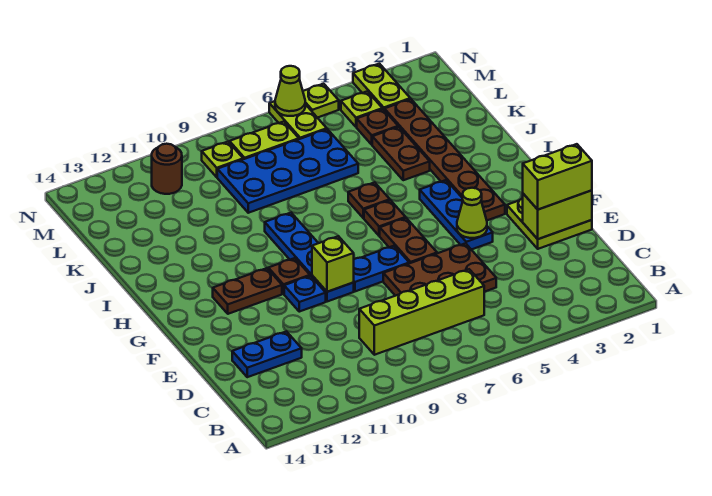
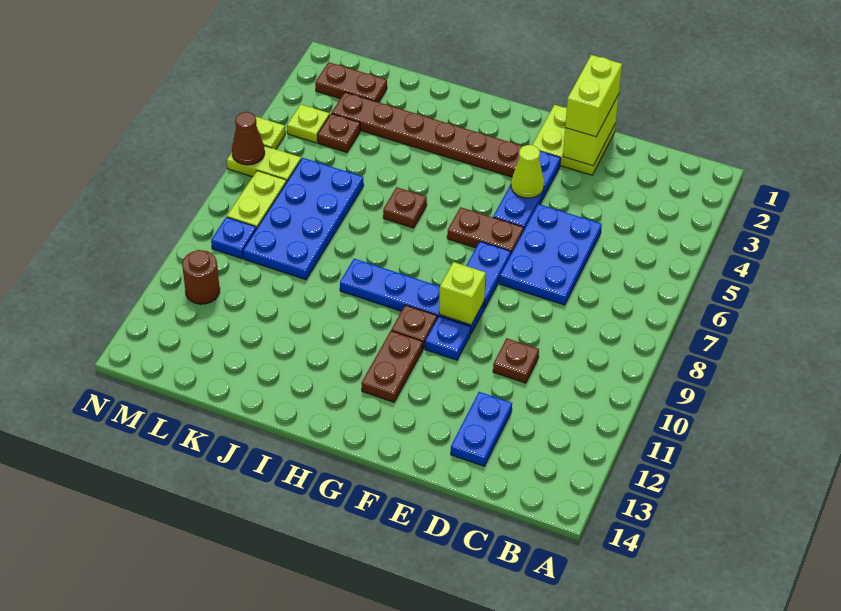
lime 1x4 brick [359,269,484,355] -> none
brown 2x3 plate [383,243,496,296] -> blue 2x3 plate [500,204,602,305]
blue 1x3 plate [420,180,493,250] -> blue 1x3 plate turned to [493,152,561,229]
brown 1x1 plate [364,200,406,236] -> brown 1x1 plate moved to [493,338,539,383]
brown 1x2 plate [372,127,430,180] -> brown 1x2 plate moved to [315,62,387,102]
lime 1x2 plate [353,64,410,110] -> none
lime 1x1 plate [202,142,243,177] -> blue 1x1 plate [211,217,256,259]
lime 1x1 cone [275,66,305,116] -> brown 1x1 cone [232,112,265,165]

